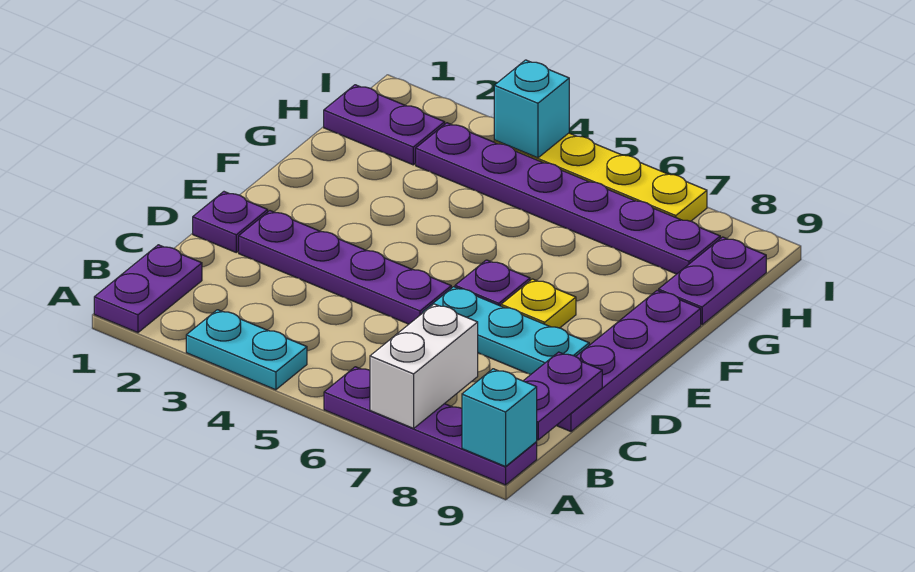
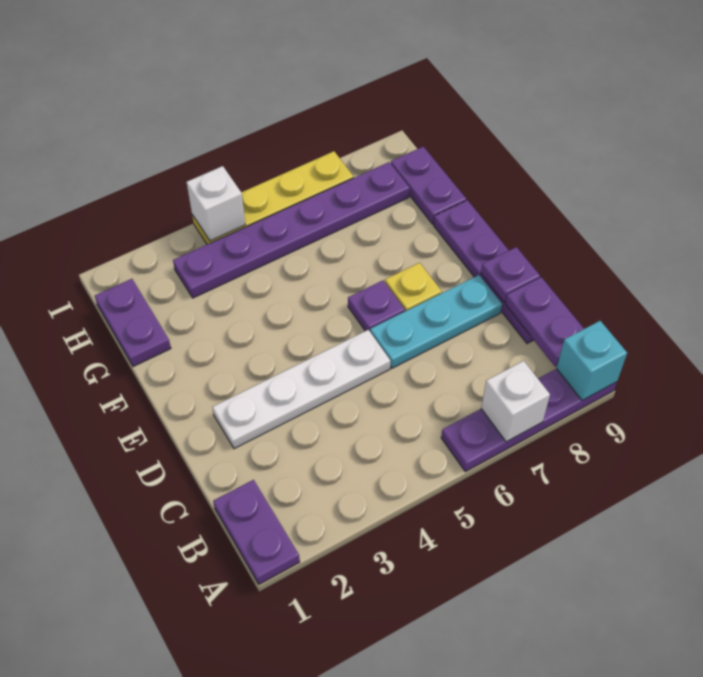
cyan 1x2 plate [186,310,307,390] -> none
white 1x2 brick [370,304,478,428] -> white 1x1 brick [481,361,550,442]
purple 1x1 plate [193,192,268,252] -> purple 1x1 plate moved to [481,247,540,302]
purple 1x4 plate [239,211,451,324] -> white 1x4 plate [212,330,390,449]
purple 1x2 plate [324,85,445,165] -> purple 1x2 plate turned to [95,279,171,367]
cyan 1x1 brick [494,60,569,158] -> white 1x1 brick [186,166,245,241]

